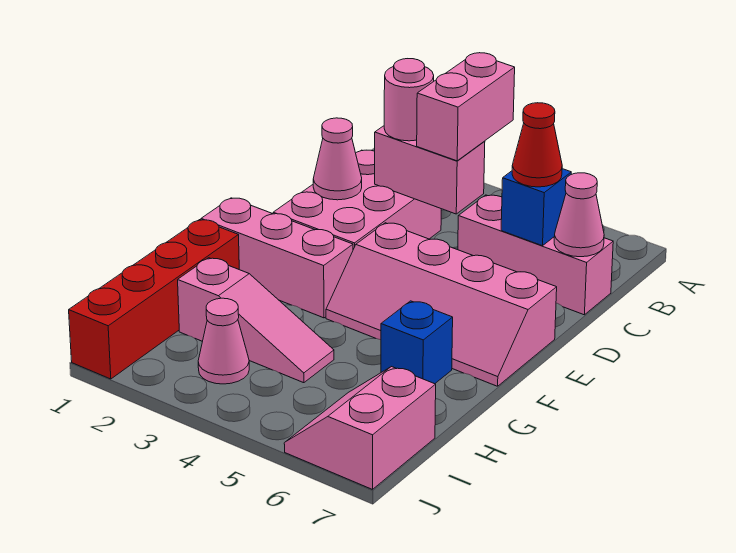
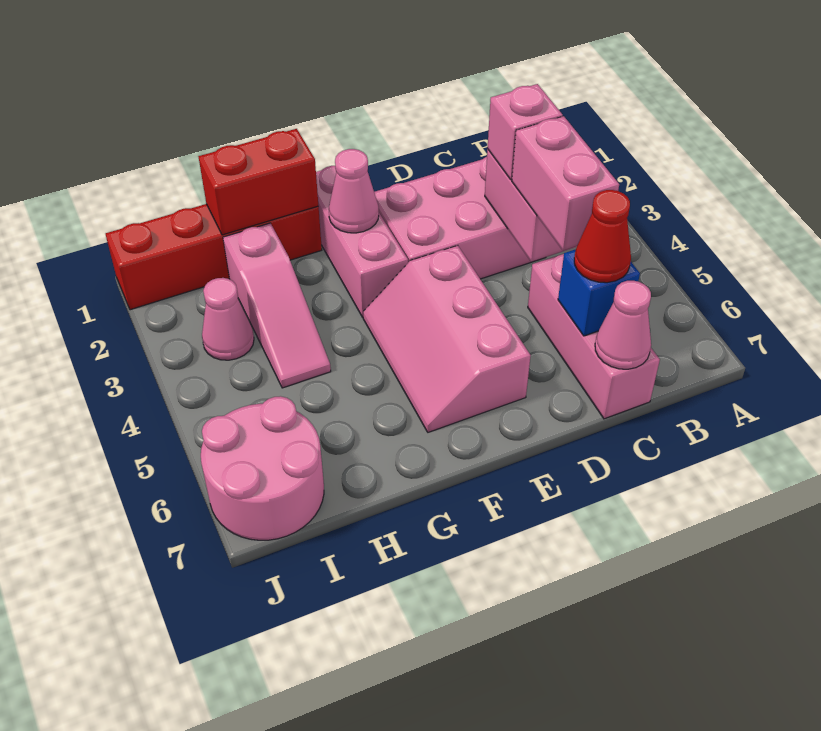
pink 1x2 brick [417,53,515,161] -> pink 1x2 brick turned to [512,116,619,251]
pink 1x1 round brick [384,59,434,141] -> pink 1x1 brick [488,84,562,180]
pink 1x1 cone [313,118,362,200] -> pink 1x1 cone moved to [329,149,379,233]
pink 2x4 slope [326,223,557,386] -> pink 2x3 slope [363,246,531,432]
none -> red 1x2 brick [198,129,318,235]
blue 1x1 brick [381,301,453,384] -> none
pink 2x2 slope [284,367,436,489] -> pink 2x2 round brick [201,396,324,540]

